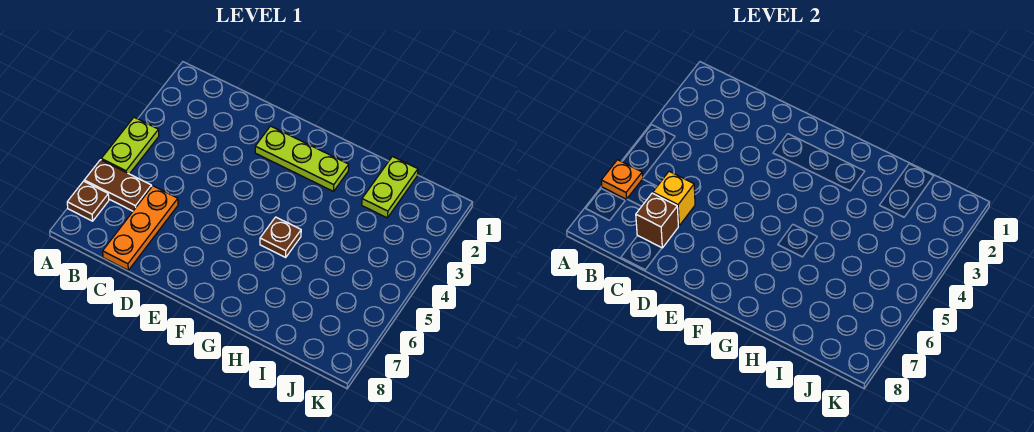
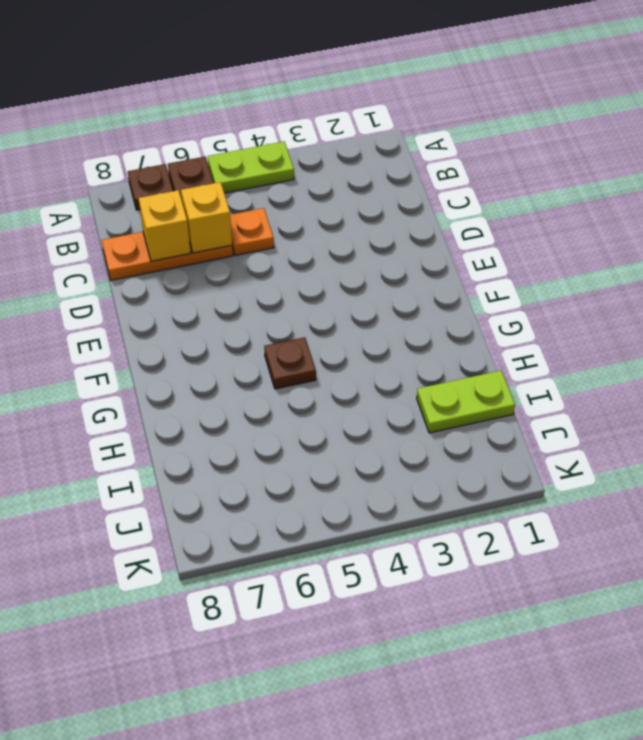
orange 1x1 plate [601,160,643,199] -> orange 1x1 plate moved to [230,208,274,256]
brown 1x1 brick [636,193,678,248] -> yellow 1x1 brick [139,190,191,261]
lime 1x3 plate [255,126,349,191] -> none

